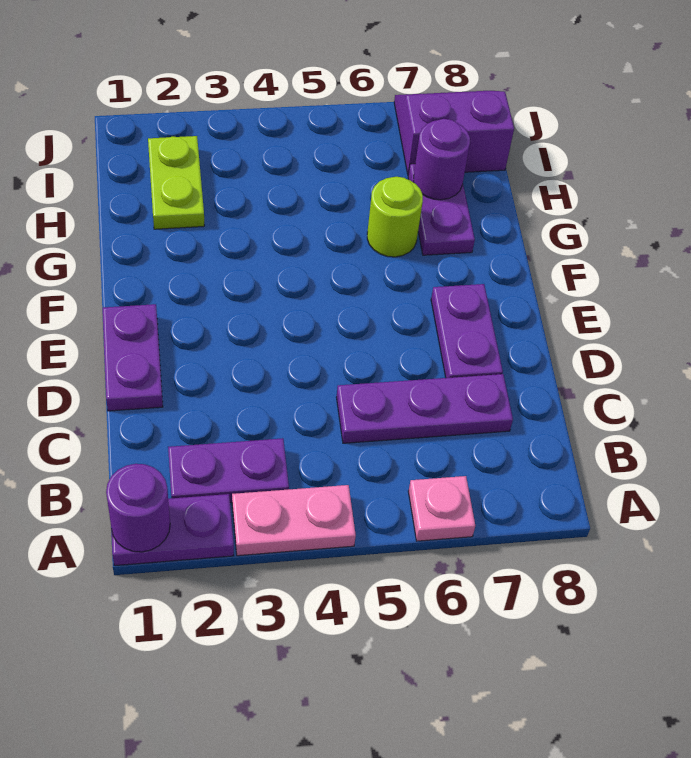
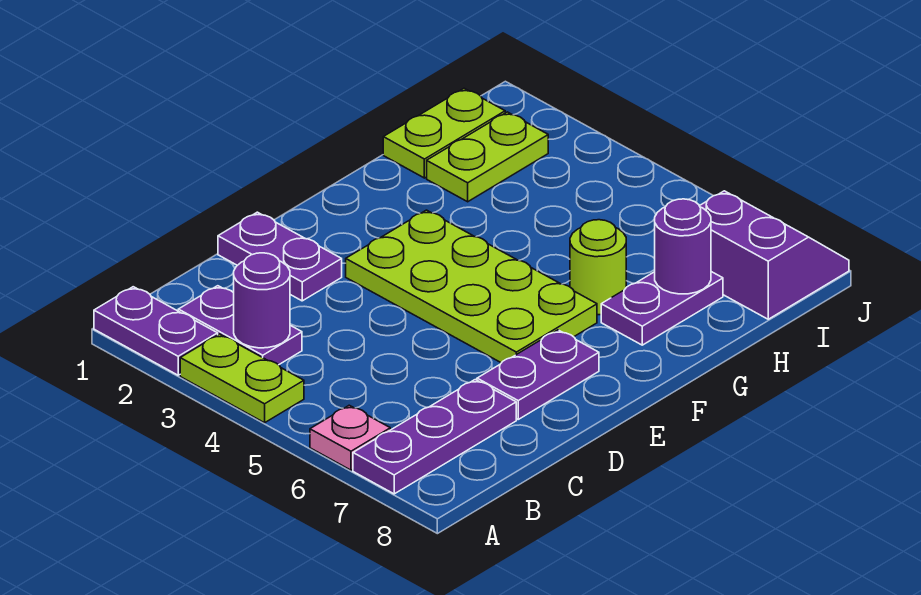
purple 1x1 round brick [106,464,170,552] -> purple 1x1 round brick moved to [234,253,290,348]
pink 1x2 plate [232,485,356,556] -> lime 1x2 plate [180,334,304,423]
purple 1x3 plate [337,374,513,443] -> purple 1x3 plate turned to [353,380,516,494]
purple 1x2 plate [103,304,163,411] -> purple 1x2 plate turned to [218,212,342,301]
none -> lime 2x4 plate [346,210,597,363]
none -> lime 1x2 plate [383,88,505,178]

